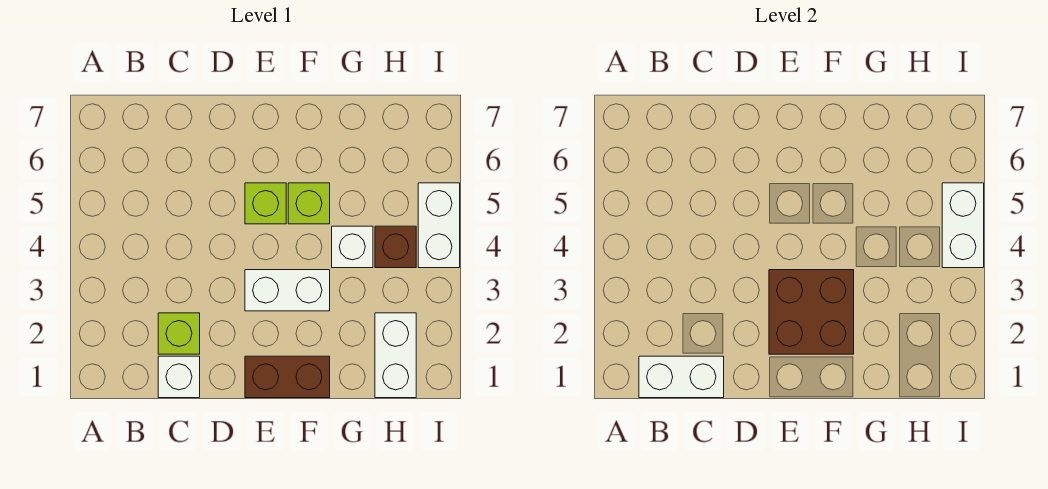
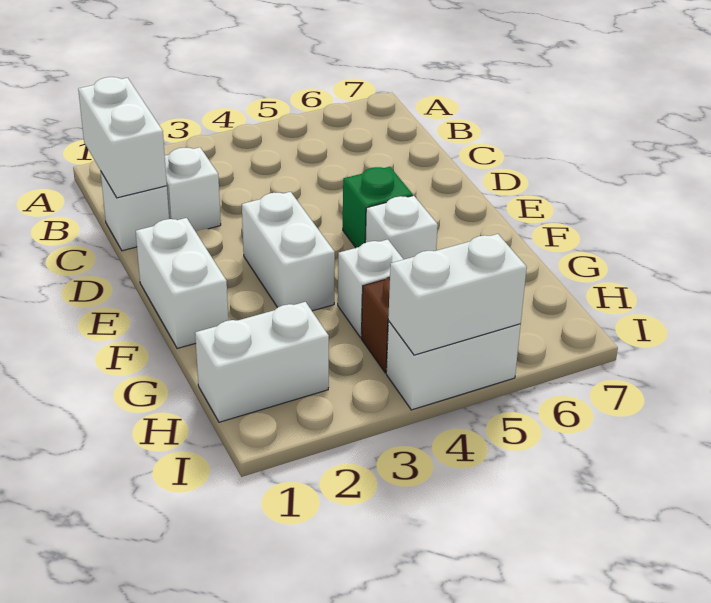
lime 1x1 brick [158,313,200,354] -> white 1x1 brick [165,147,221,232]
brown 1x2 brick [245,356,330,398] -> white 1x2 brick [136,218,228,348]
brown 2x2 brick [769,270,854,354] -> none
lime 1x1 brick [245,183,286,224] -> green 1x1 brick [343,167,413,248]
lime 1x1 brick [288,183,330,224] -> white 1x1 brick [365,196,438,259]

